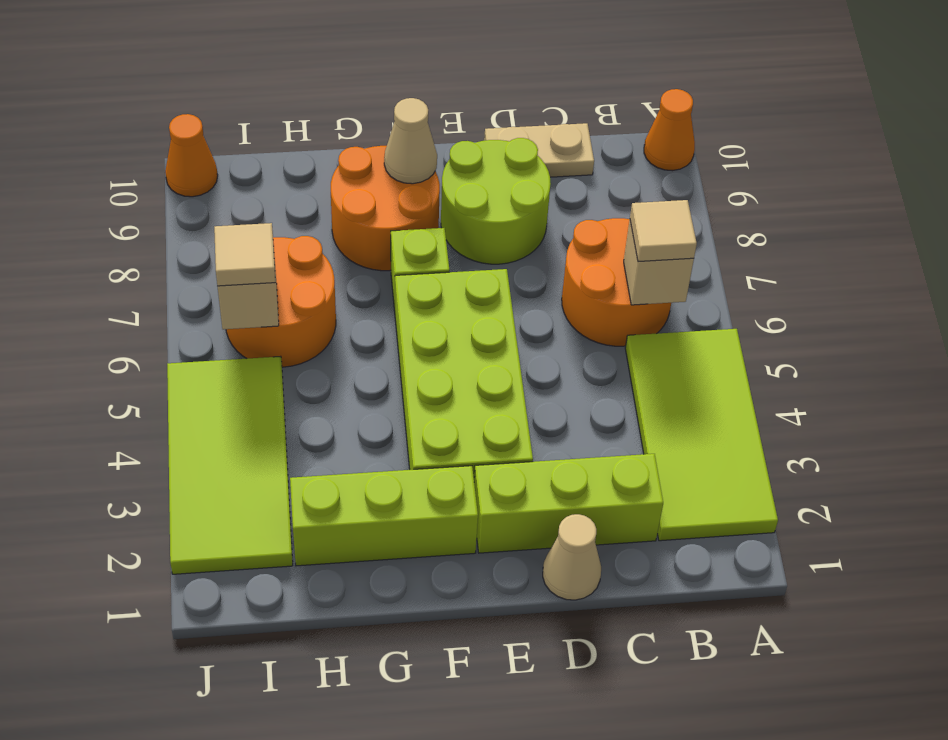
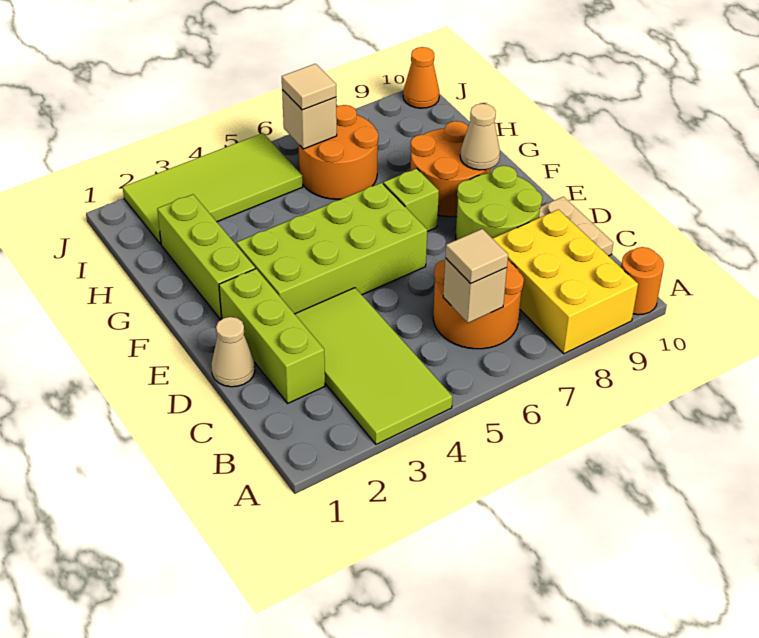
lime 2x4 tile [625,329,778,541] -> lime 2x4 tile turned to [295,288,452,444]
none -> yellow 2x3 brick [492,210,638,354]
orange 1x1 cone [644,89,695,171] -> orange 1x1 round brick [621,247,664,315]

